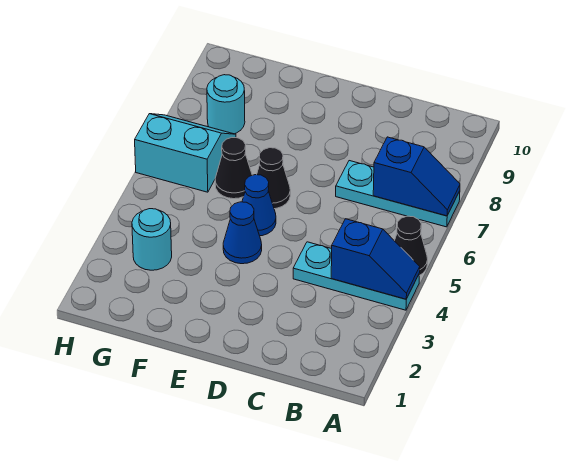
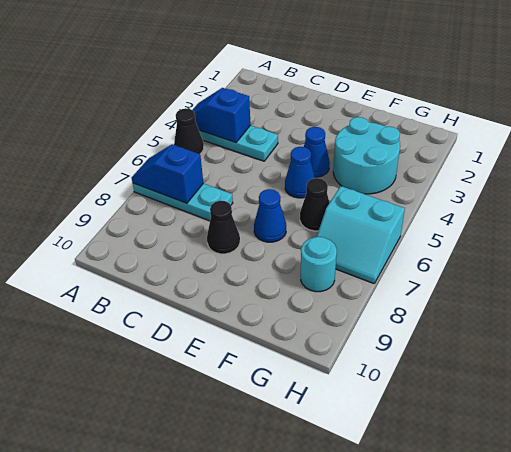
black 1x1 cone [257,148,290,209] -> black 1x1 cone moved to [207,201,240,254]
none -> blue 1x1 cone [254,189,286,242]
cyan 1x1 round brick [132,209,172,270] -> cyan 2x2 round brick [333,117,400,194]

